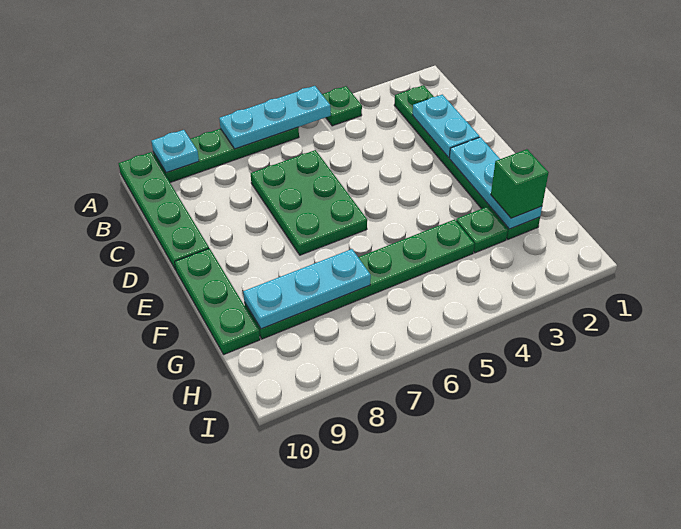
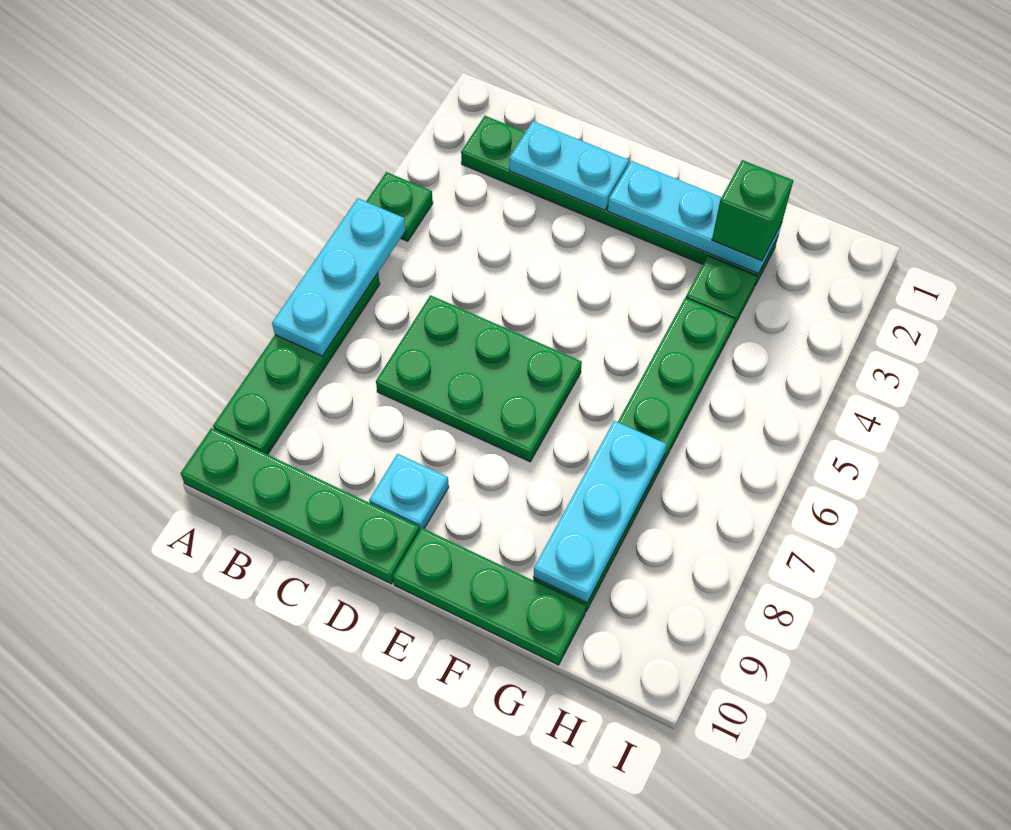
cyan 1x1 plate [151,130,199,173] -> cyan 1x1 plate moved to [369,454,449,531]

